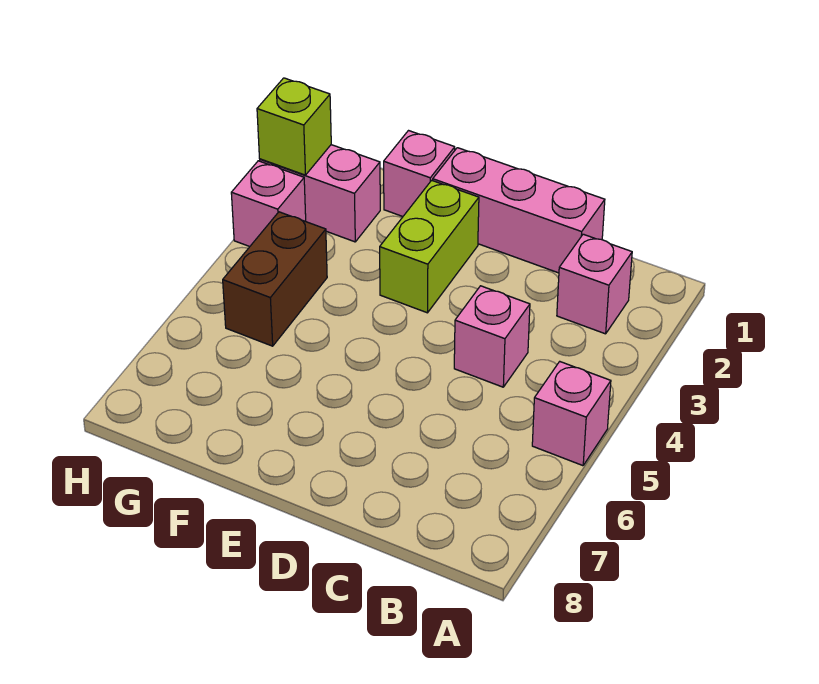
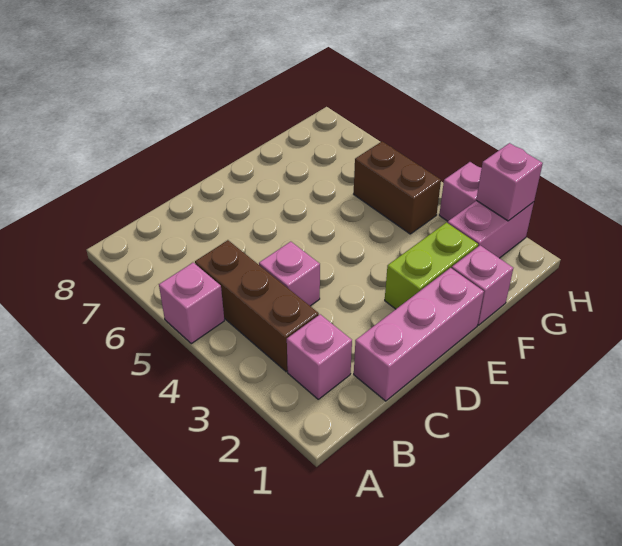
none -> brown 1x3 brick [195,240,319,372]
lime 1x2 brick [380,180,479,313] -> lime 1x2 brick turned to [385,223,478,309]
lime 1x1 brick [257,78,331,175] -> pink 1x1 brick [476,143,543,221]

